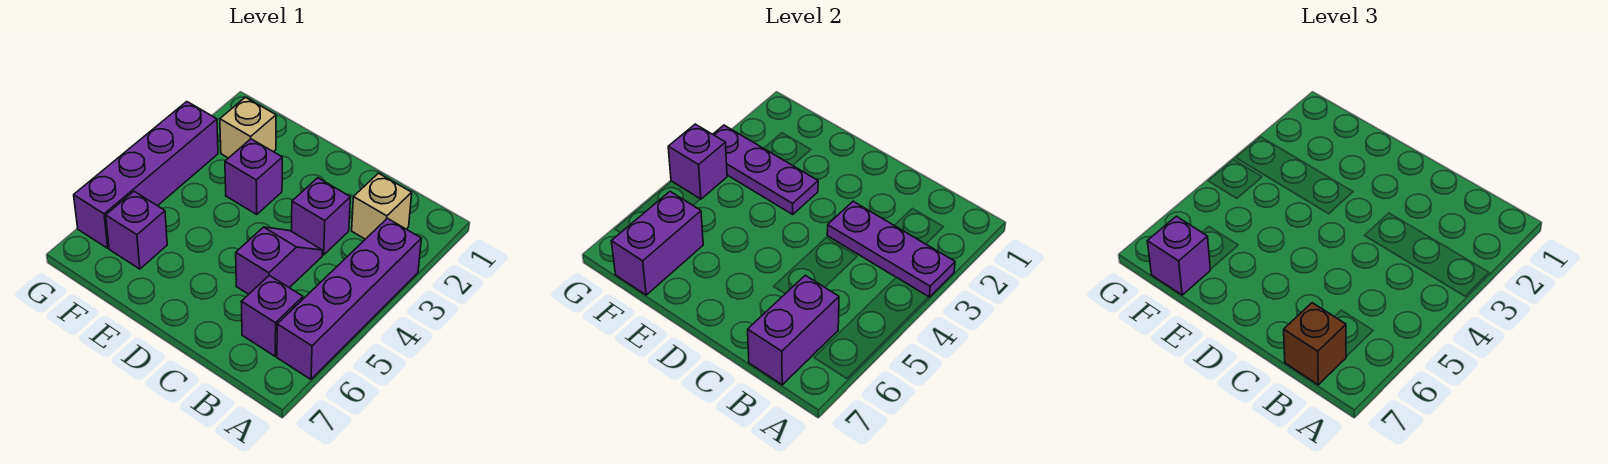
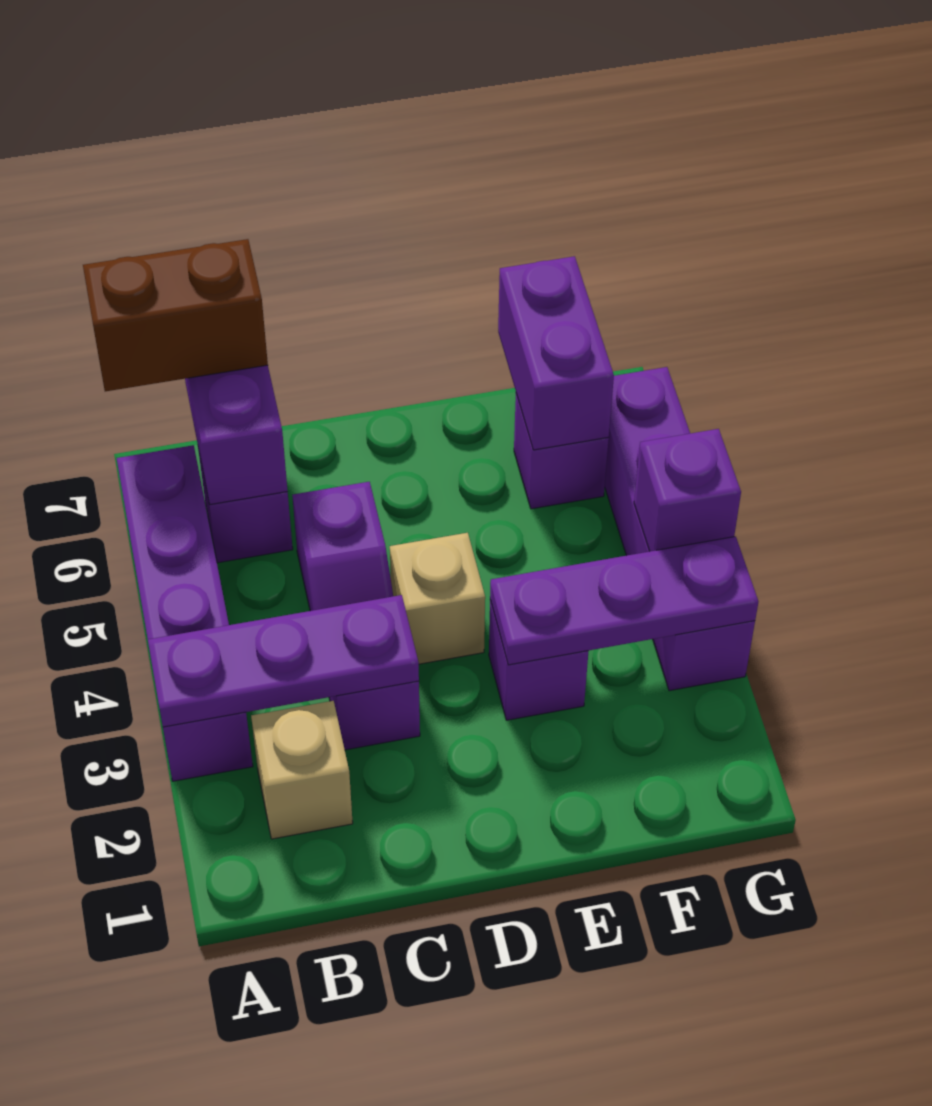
brown 1x1 brick [1284,303,1346,385] -> brown 1x2 brick [83,239,268,391]
tan 1x1 brick [220,97,276,158] -> tan 1x1 brick moved to [390,533,485,664]
purple 1x1 brick [1147,216,1210,295] -> none

